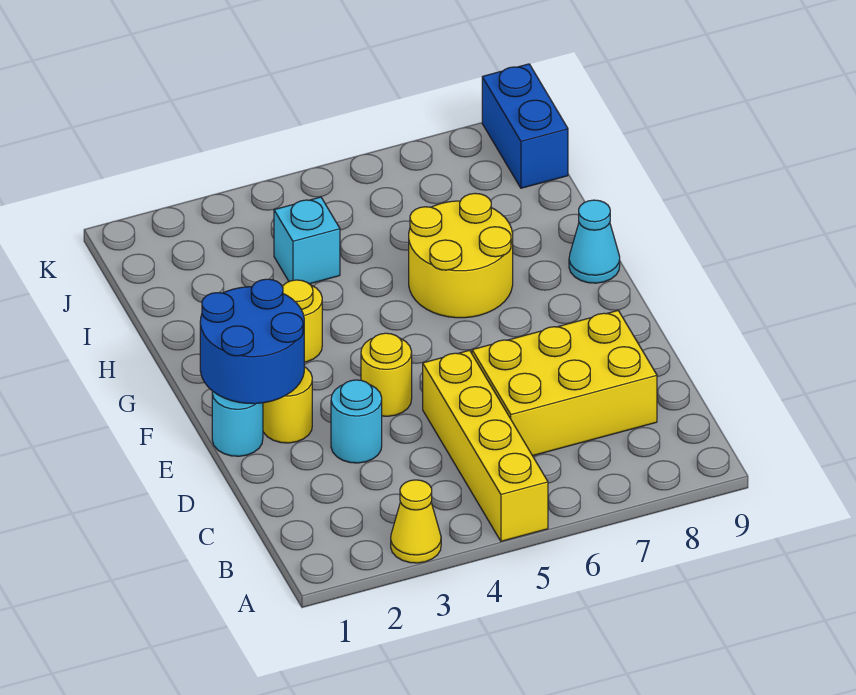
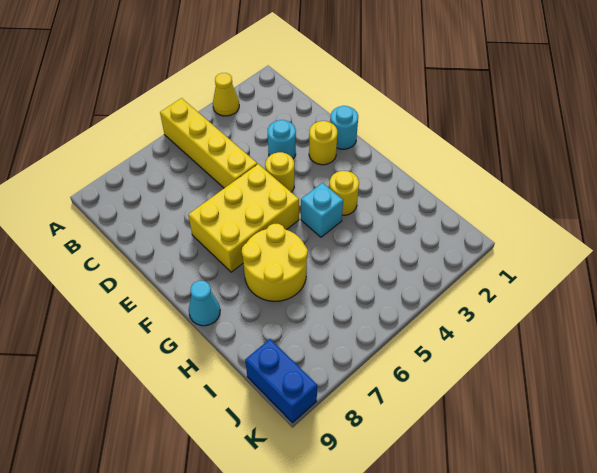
yellow 2x3 brick [472,311,657,456] -> yellow 2x3 brick moved to [188,164,299,272]
blue 2x2 round brick [200,279,304,404] -> none
cyan 1x1 brick [274,197,340,284] -> cyan 1x1 brick moved to [301,183,343,237]

